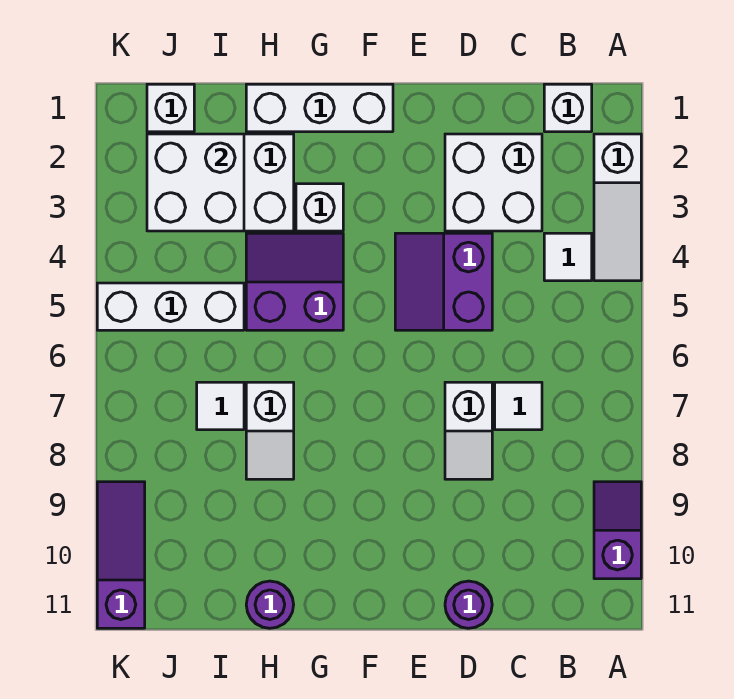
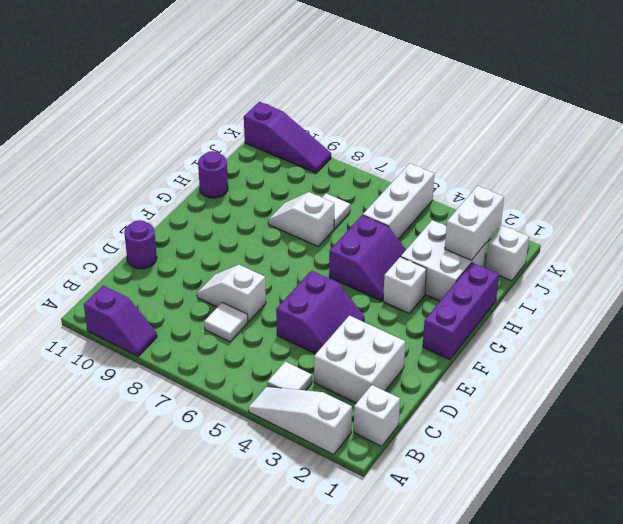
purple 2x2 slope [395,233,492,330] -> purple 2x2 slope turned to [276,271,365,354]
white 1x3 brick [246,84,393,132] -> purple 1x3 brick [423,262,499,359]
white 2x2 brick [147,134,244,231] -> white 1x2 brick [445,186,504,260]

